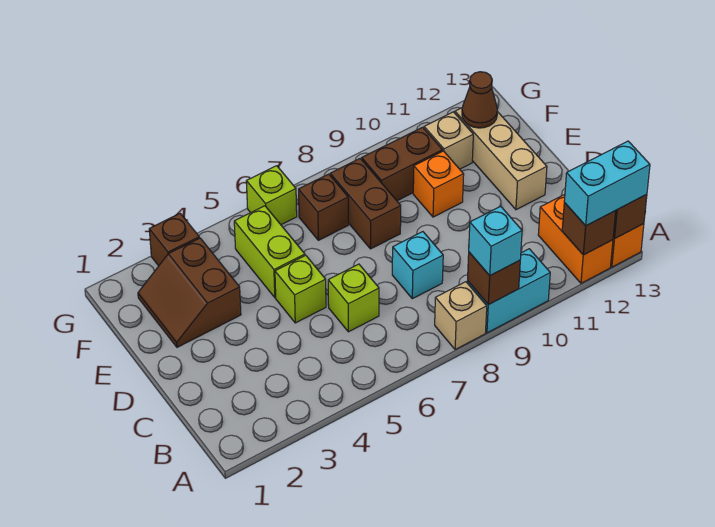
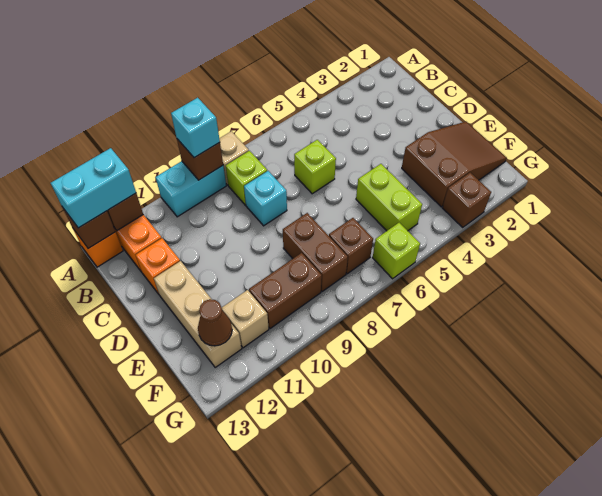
lime 1x1 brick [275,255,326,323] -> lime 1x1 brick moved to [226,151,267,205]
brown 2x2 slope [138,238,241,347] -> brown 2x3 slope [402,122,507,207]
orange 1x1 brick [413,151,464,217] -> orange 1x1 brick moved to [136,238,180,294]

